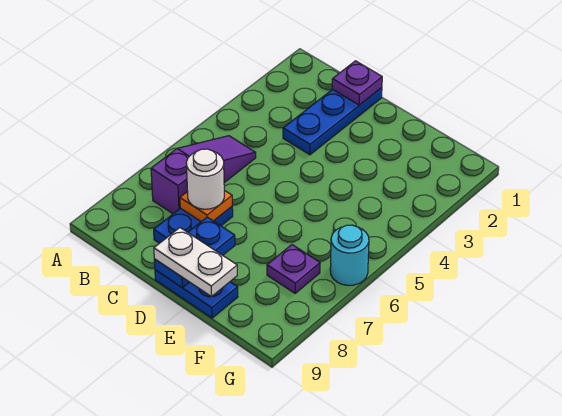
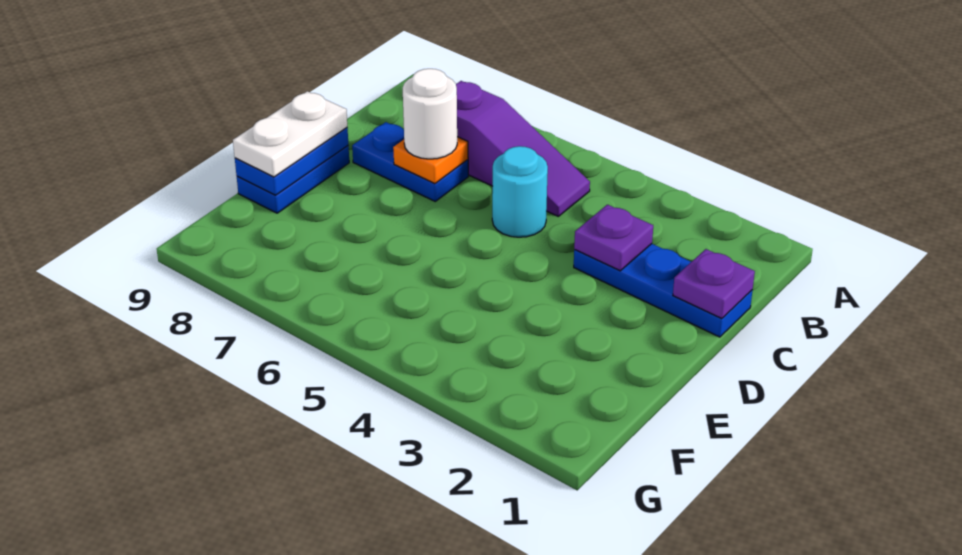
blue 1x2 plate [154,217,235,288] -> blue 1x2 plate turned to [235,128,348,195]
purple 1x1 plate [267,245,320,293] -> purple 1x1 plate moved to [574,205,653,271]
cyan 1x1 round brick [330,225,369,285] -> cyan 1x1 round brick moved to [492,146,548,237]

